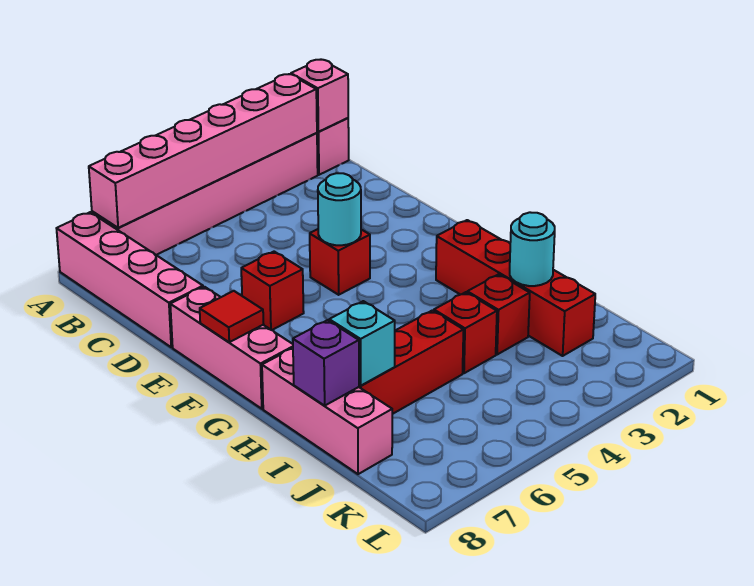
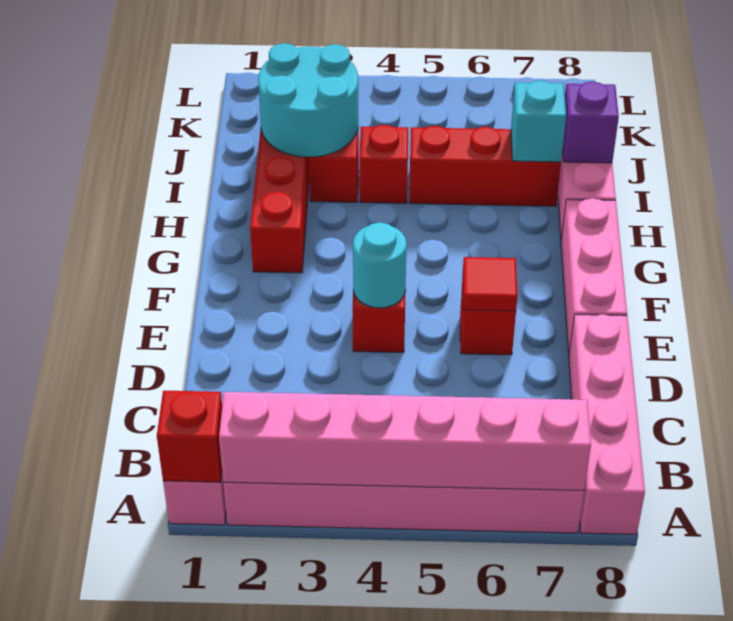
pink 1x1 brick [291,60,348,132] -> red 1x1 brick [157,391,222,482]
red 1x1 tile [200,291,264,342] -> red 1x1 tile moved to [463,257,517,311]
cyan 1x1 round brick [510,212,555,286] -> cyan 2x2 round brick [258,43,358,157]

